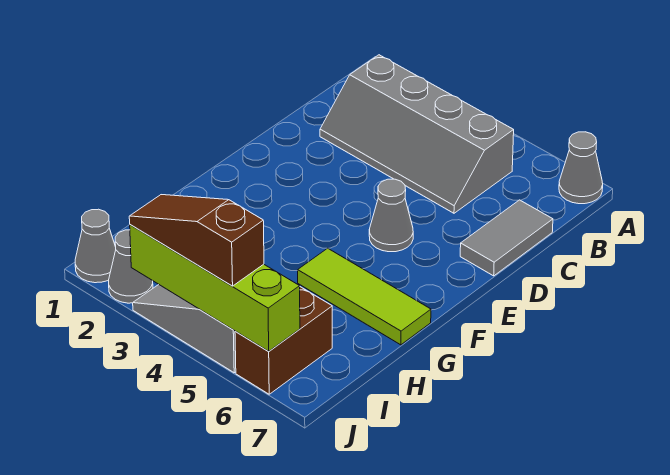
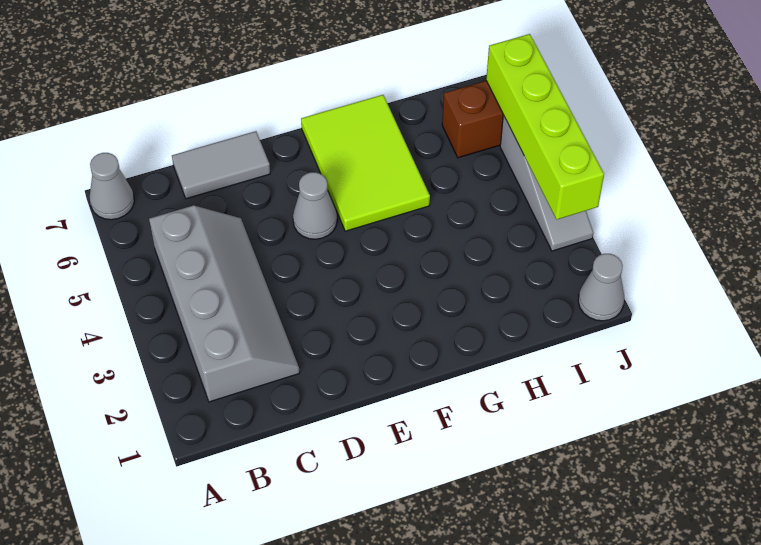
lime 1x3 tile [298,248,431,345] -> lime 2x3 tile [301,95,430,231]
grey 1x1 cone [109,230,153,303] -> none
brown 1x3 slope [129,195,264,286] -> none

